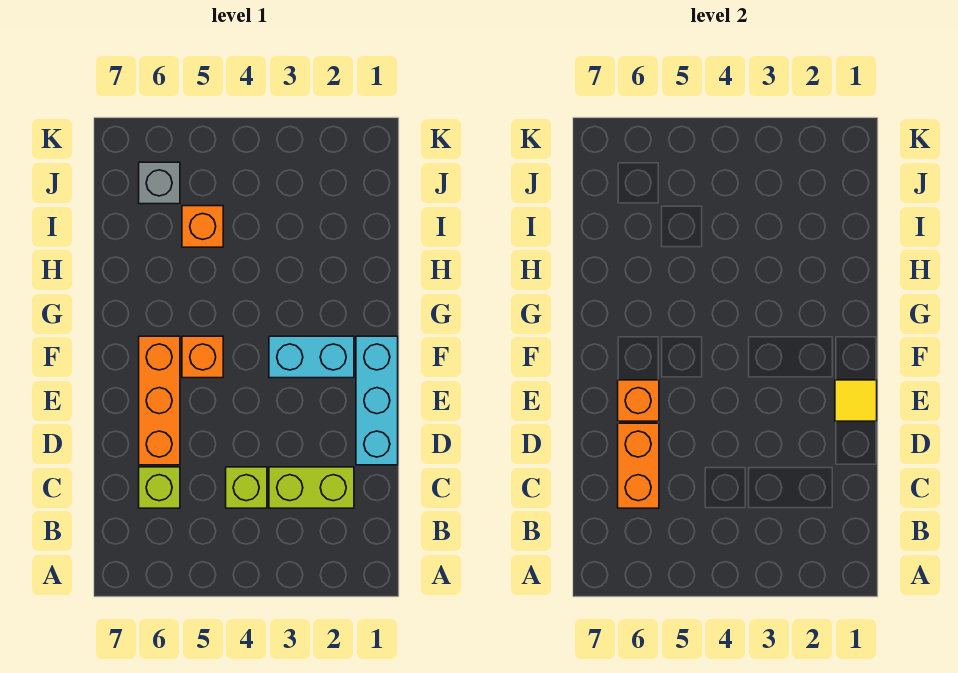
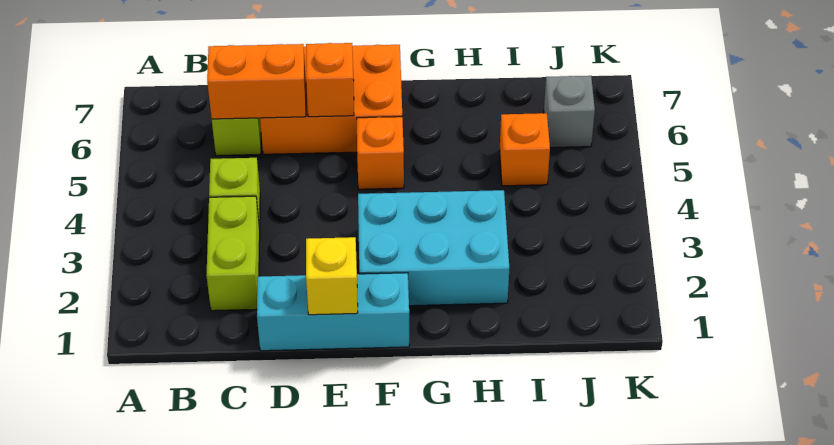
orange 1x3 brick [139,336,180,465] -> orange 2x3 brick [260,45,402,154]
yellow 1x1 tile [835,380,877,421] -> yellow 1x1 brick [306,237,358,315]
cyan 1x2 brick [269,336,354,378] -> cyan 2x3 brick [358,190,509,306]

